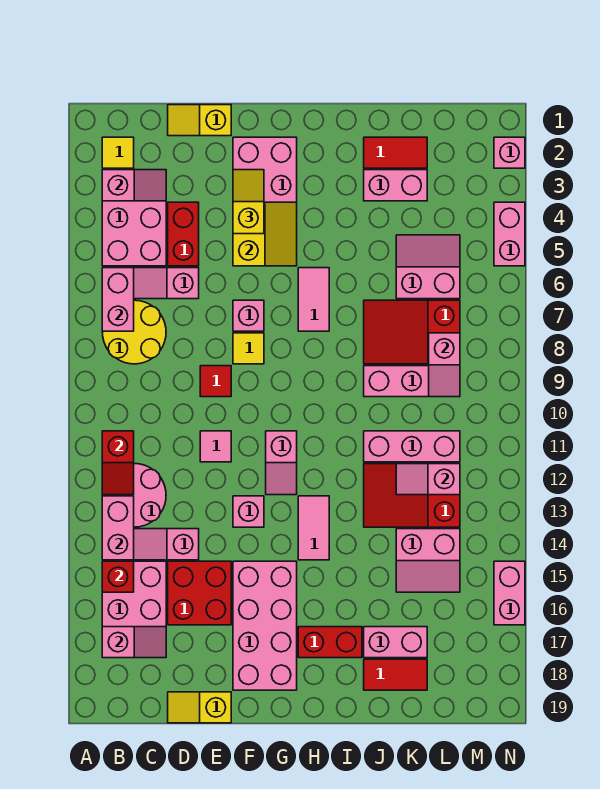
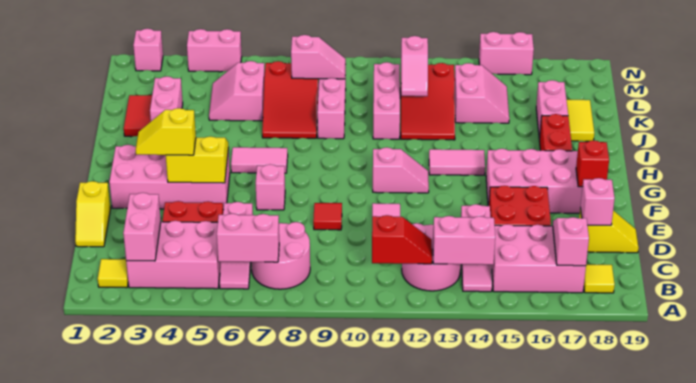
pink 1x2 slope [102,170,166,201] -> pink 1x2 brick [123,193,161,261]
yellow 2x2 round brick [103,300,166,364] -> pink 2x2 round brick [251,222,310,289]
red 1x1 brick [102,561,134,592] -> red 1x1 brick moved to [576,140,609,187]
yellow 1x2 slope [168,692,231,723] -> yellow 1x2 slope turned to [579,207,639,253]
yellow 1x1 tile [233,333,264,364] -> yellow 1x1 tile moved to [584,264,615,293]
pink 1x1 brick [233,496,264,527] -> pink 1x1 brick moved to [581,178,615,225]
red 1x2 tile [364,659,427,690] -> yellow 1x2 tile [567,100,594,141]

